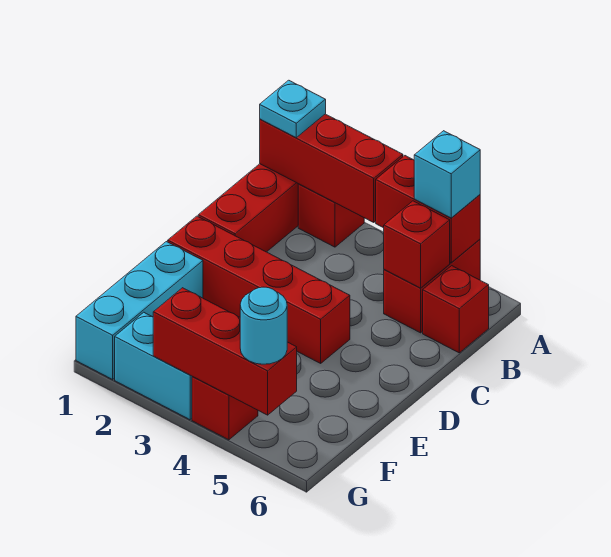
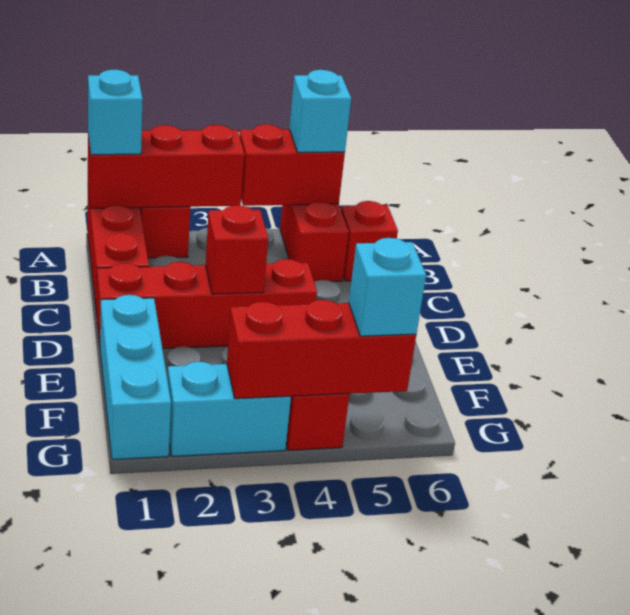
cyan 1x1 plate [260,80,326,138] -> cyan 1x1 brick [88,70,143,155]
red 1x1 brick [384,201,450,288] -> red 1x1 brick moved to [205,205,268,294]
cyan 1x1 round brick [240,287,287,364] -> cyan 1x1 brick [349,238,426,336]

